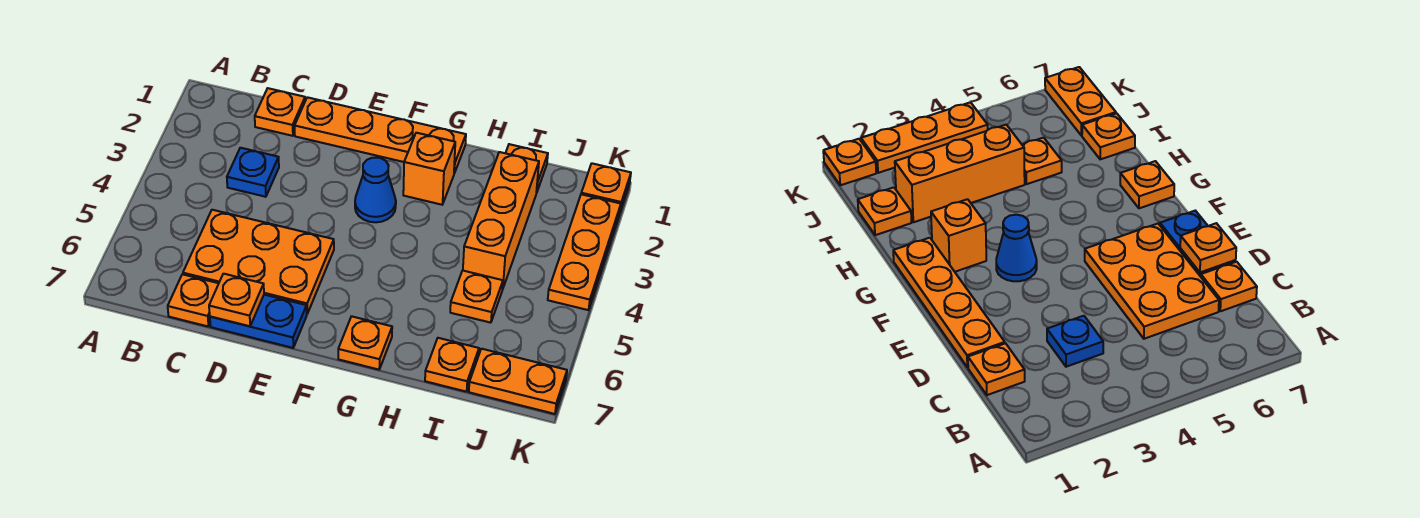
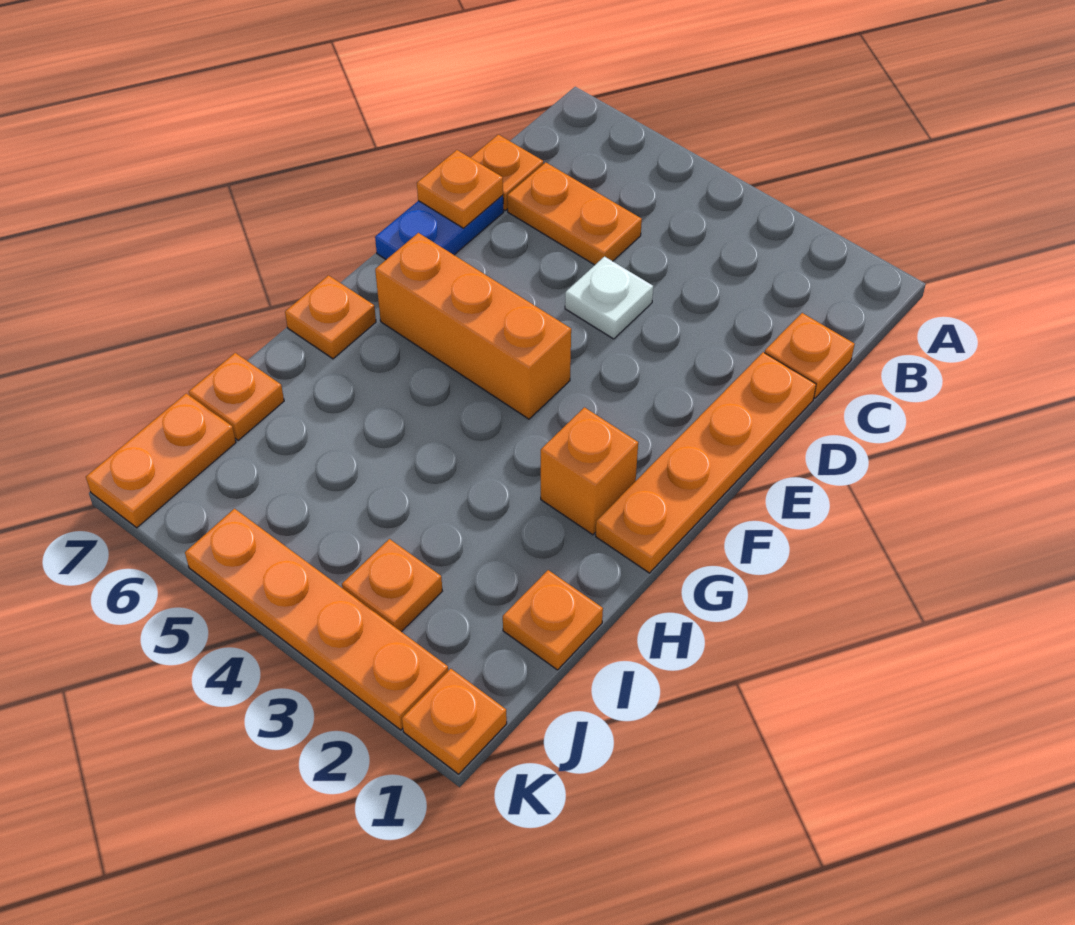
blue 1x1 plate [227,148,279,197] -> none
orange 2x3 plate [183,210,334,314] -> orange 1x2 plate [507,162,642,265]
none -> white 1x1 plate [565,257,653,339]
blue 1x1 cone [355,158,396,222] -> none
orange 1x3 brick [463,152,539,289] -> orange 1x3 brick moved to [375,233,571,419]
orange 1x1 plate [450,271,503,323] -> orange 1x1 plate moved to [342,539,442,632]
orange 1x3 plate [548,194,621,310] -> orange 1x4 plate [185,509,448,730]

